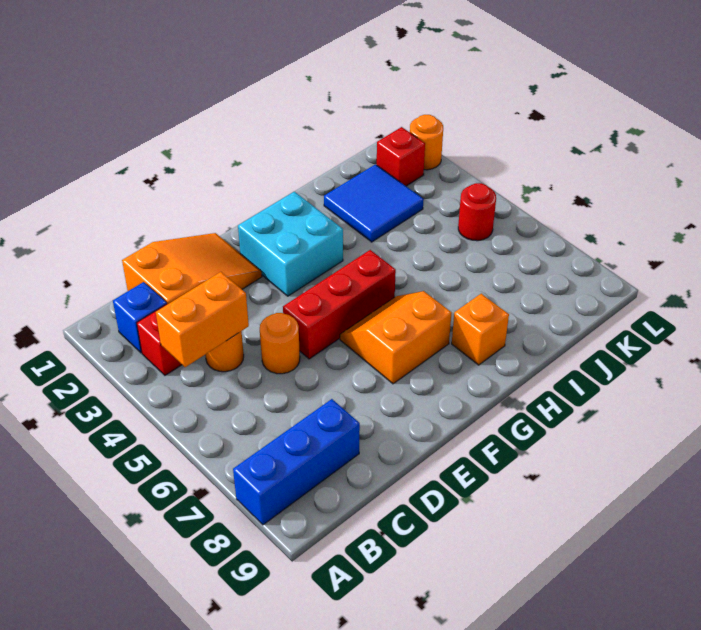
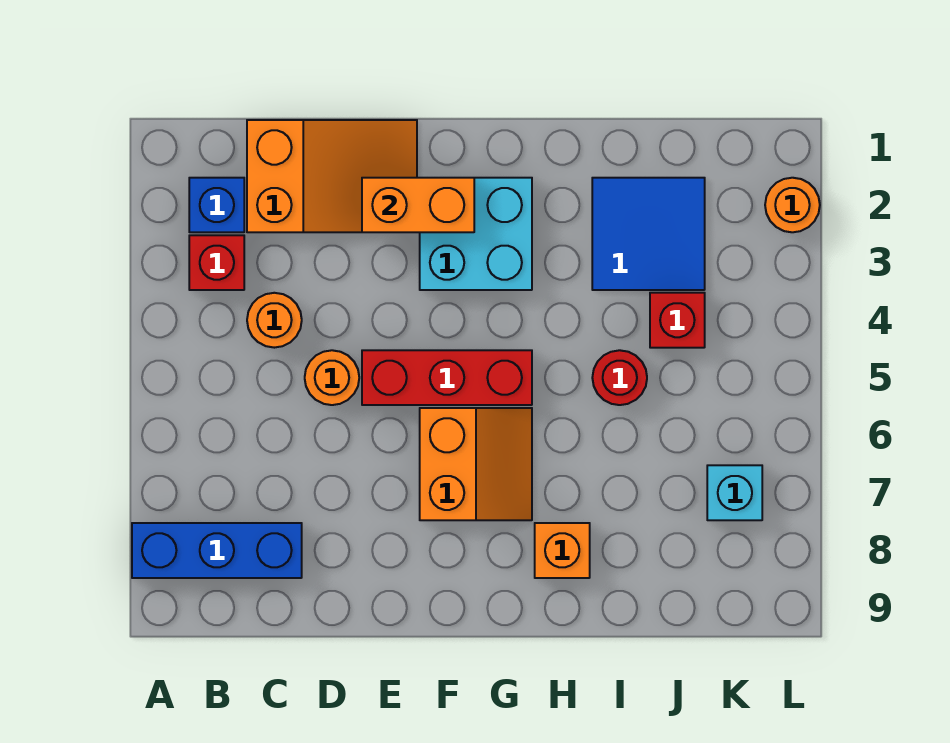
orange 1x2 brick [156,272,249,367] -> orange 1x2 brick moved to [362,178,474,232]
orange 2x2 slope [340,291,451,384] -> orange 2x2 slope turned to [420,408,532,520]
red 1x1 brick [377,127,425,186] -> red 1x1 brick moved to [650,293,705,348]
red 1x1 round brick [458,183,496,241] -> red 1x1 round brick moved to [592,350,647,405]
none -> cyan 1x1 brick [707,465,762,520]

